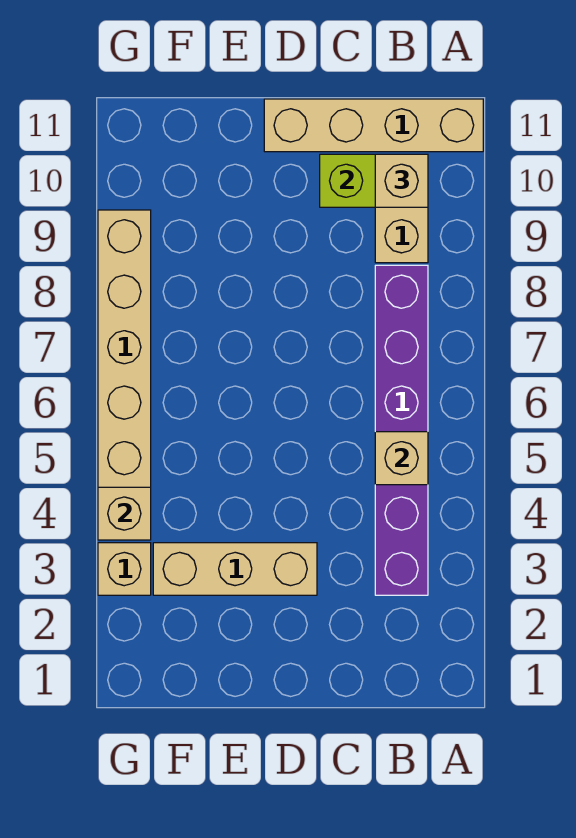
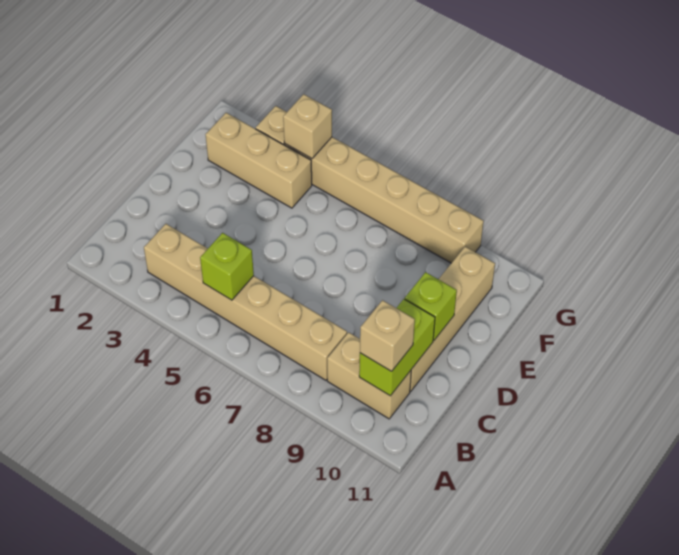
tan 1x4 brick [264,99,483,152] -> tan 1x4 brick moved to [410,247,495,391]
purple 1x6 brick [375,265,428,595] -> tan 1x6 brick [144,224,347,380]
tan 1x1 brick [375,432,428,485] -> lime 1x1 brick [200,233,254,300]
tan 1x3 brick [153,543,317,595] -> tan 1x3 brick turned to [206,113,312,208]
none -> lime 1x1 brick [405,272,457,340]

